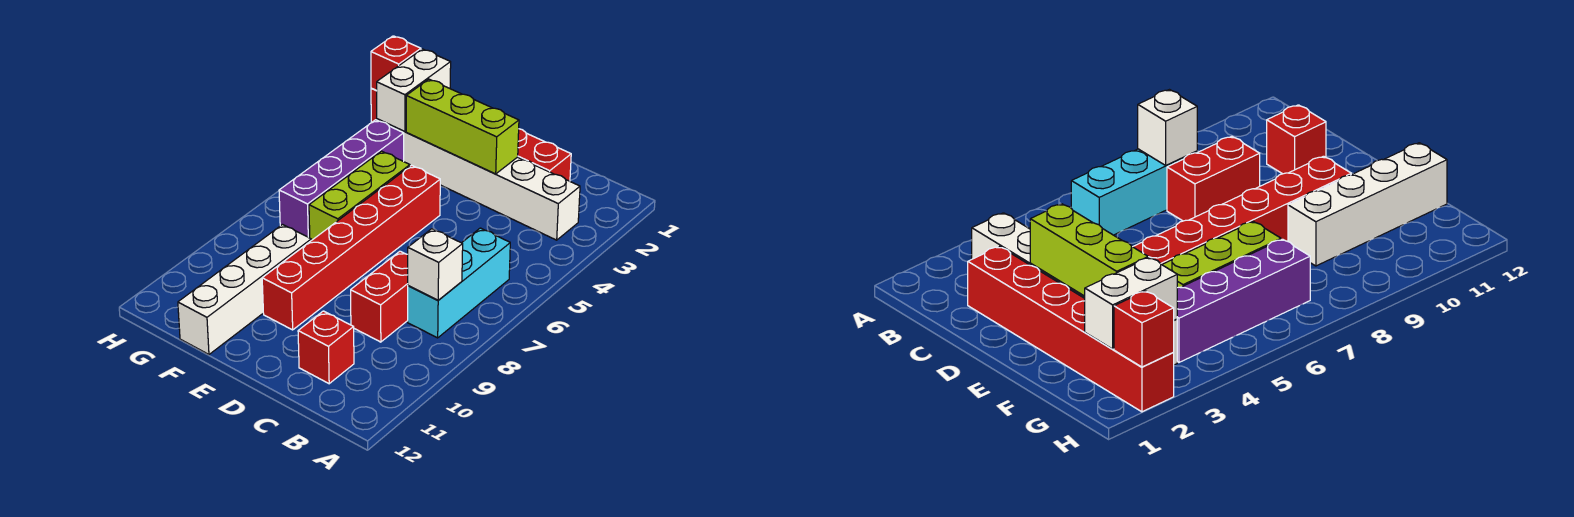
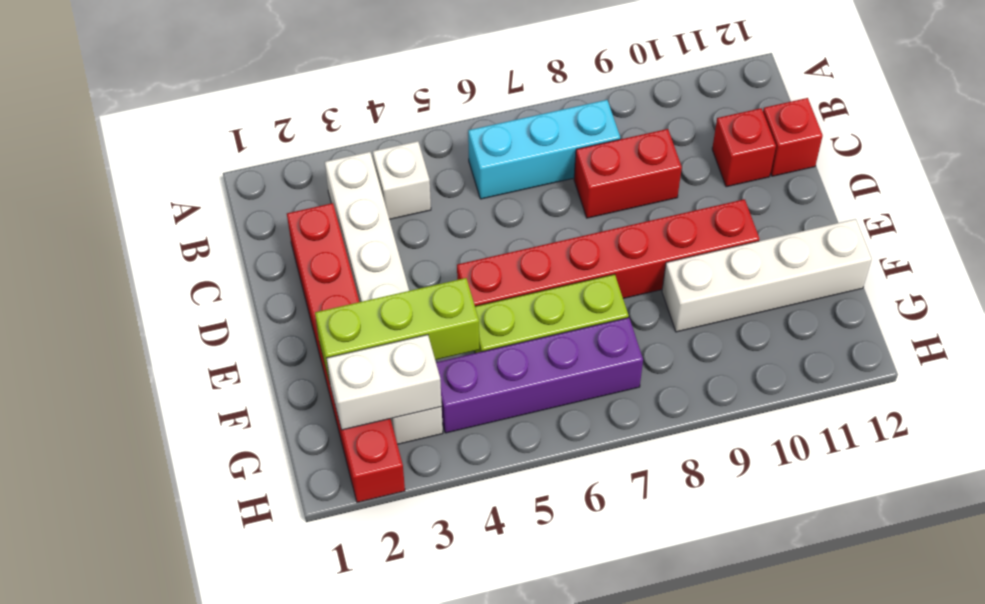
white 1x1 brick [408,229,463,300] -> white 1x1 brick moved to [373,141,431,219]
lime 1x3 brick [406,79,519,174] -> lime 1x3 brick turned to [315,278,479,382]
red 1x1 brick [371,36,421,91] -> red 1x1 brick moved to [763,98,823,176]

